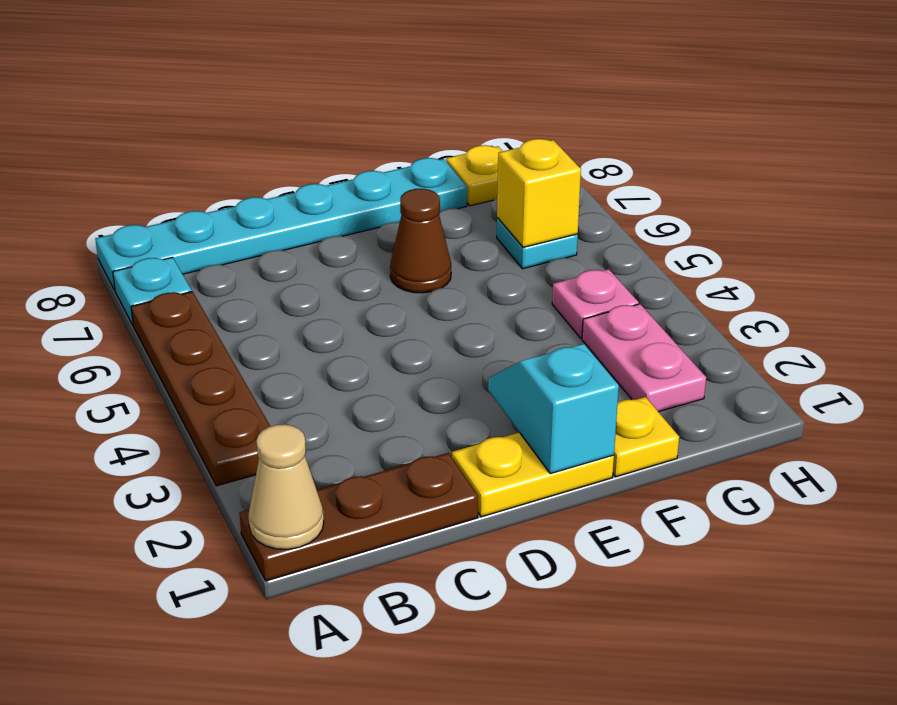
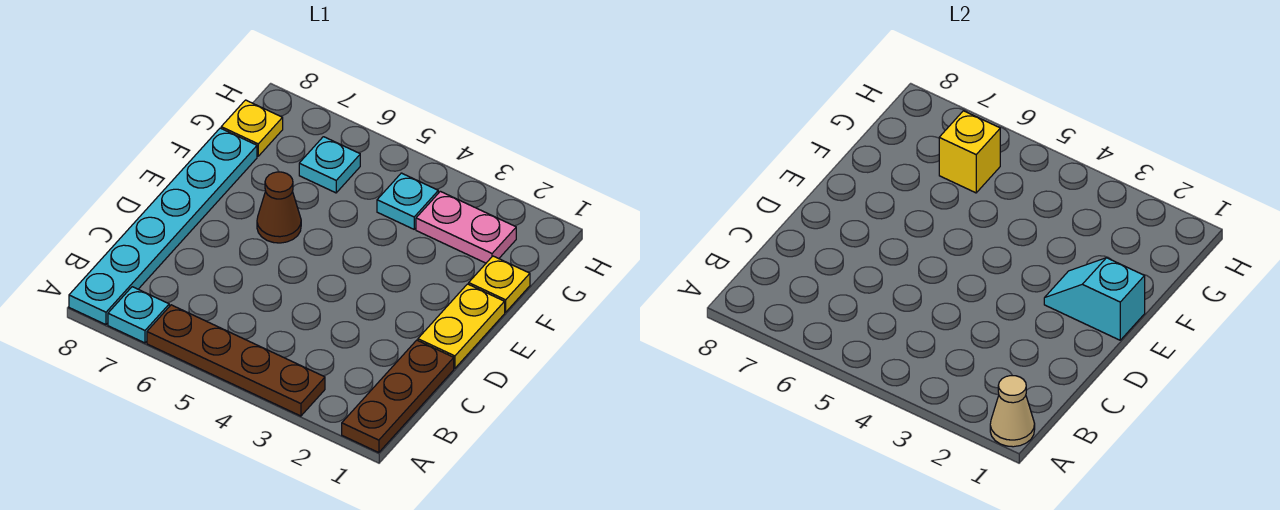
pink 1x1 plate [552,269,639,338] -> cyan 1x1 plate [377,173,438,229]

